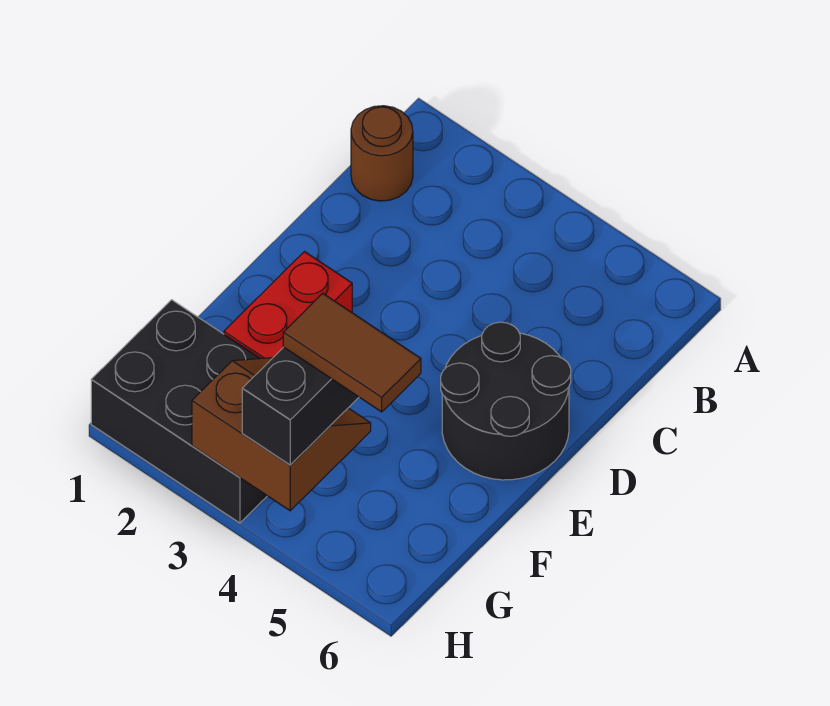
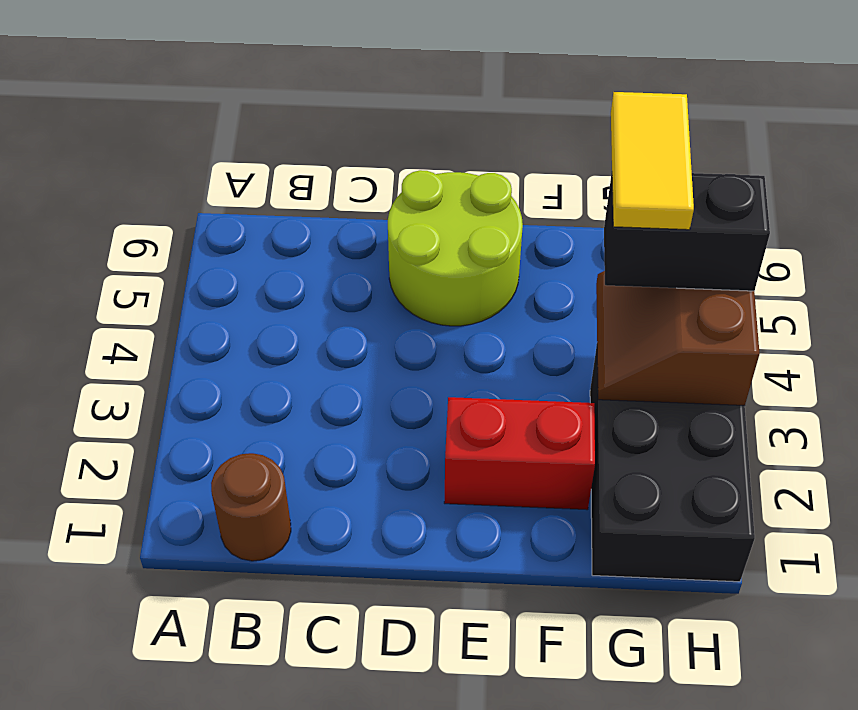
black 2x2 round brick [441,322,571,480] -> lime 2x2 round brick [388,170,523,326]
brown 1x2 tile [283,293,421,412] -> yellow 1x2 tile [611,92,694,230]

